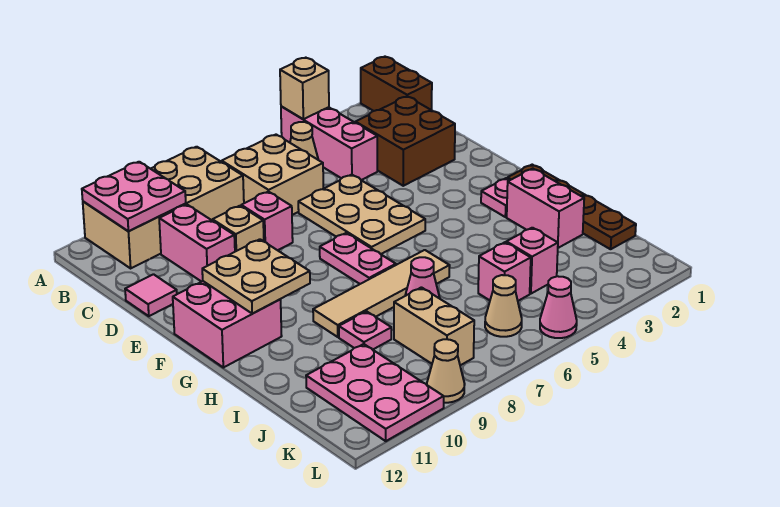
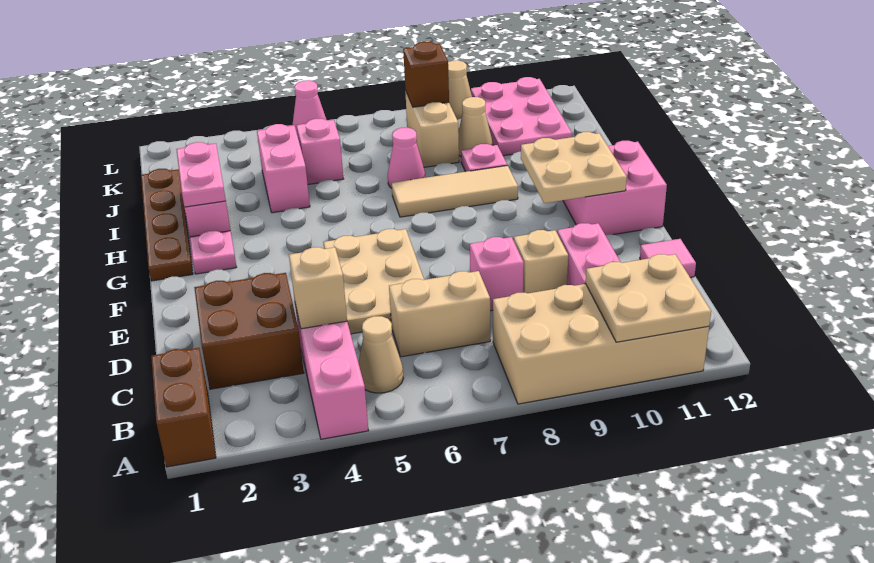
tan 1x1 brick [280,58,329,119] -> tan 1x1 brick moved to [289,247,347,329]
pink 2x2 plate [82,162,186,231] -> tan 2x2 plate [586,254,711,342]
tan 2x2 brick [222,135,323,215] -> tan 1x2 brick [389,271,490,357]
pink 1x2 plate [320,233,396,284] -> pink 1x2 plate moved to [176,142,226,207]
tan 1x4 tile [313,250,450,337] -> tan 1x3 tile [392,165,518,217]
pink 1x1 brick [506,228,558,294] -> pink 1x2 brick [257,124,310,213]
tan 1x1 cone [485,275,522,337] -> tan 1x1 cone moved to [458,97,493,156]
none -> brown 1x1 brick [403,42,449,107]

